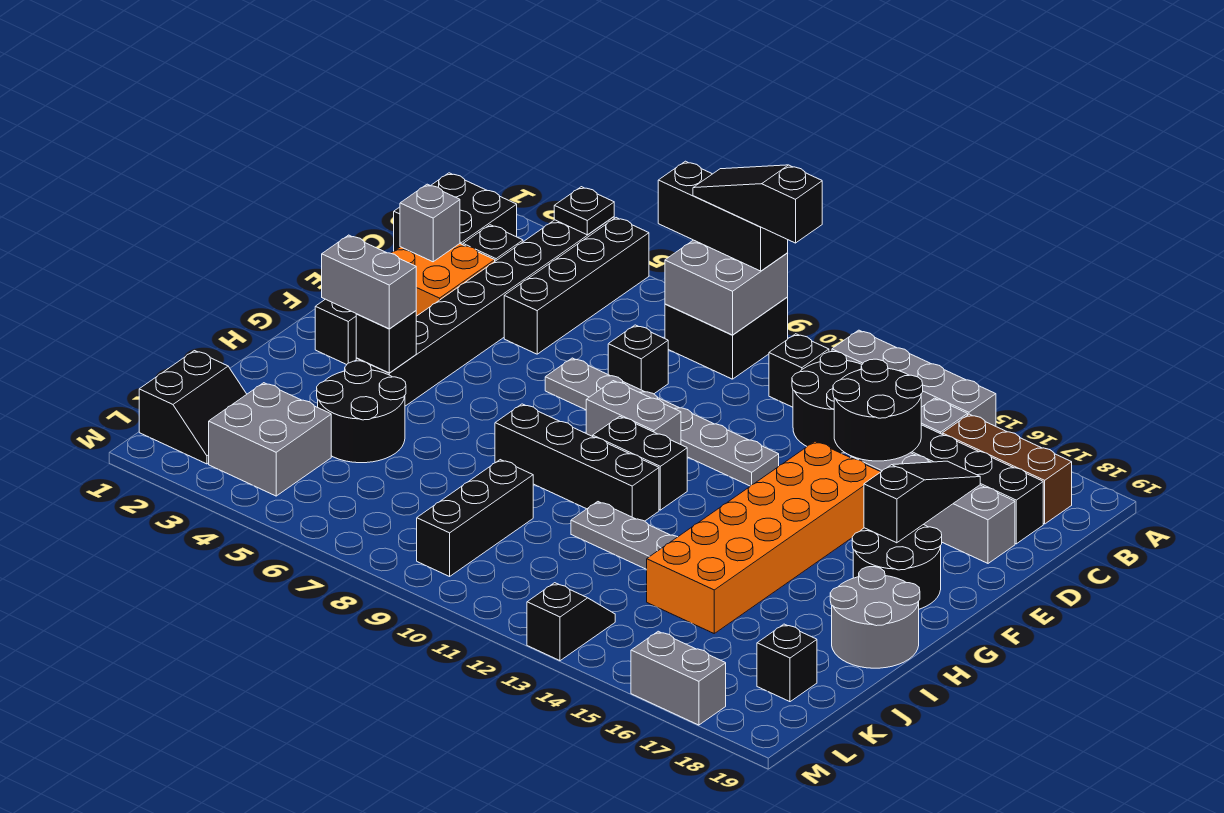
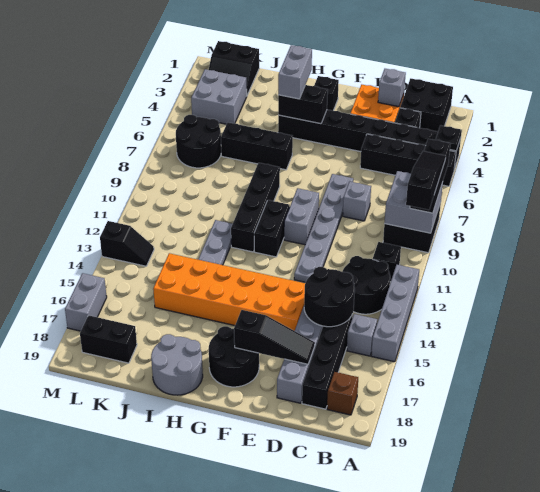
brown 1x3 brick [942,414,1072,524] -> brown 1x1 brick [327,372,358,415]
black 1x1 brick [608,325,668,394] -> grey 1x1 brick [343,182,371,221]
black 1x1 brick [356,311,416,373] -> black 1x2 brick [278,85,328,124]
black 2x2 round brick [317,361,406,463] -> black 2x2 round brick moved to [176,115,221,168]
black 1x3 brick [417,460,533,576] -> black 1x3 brick moved to [221,122,293,170]
black 1x1 brick [757,624,817,702] -> black 1x2 brick [80,315,137,363]

